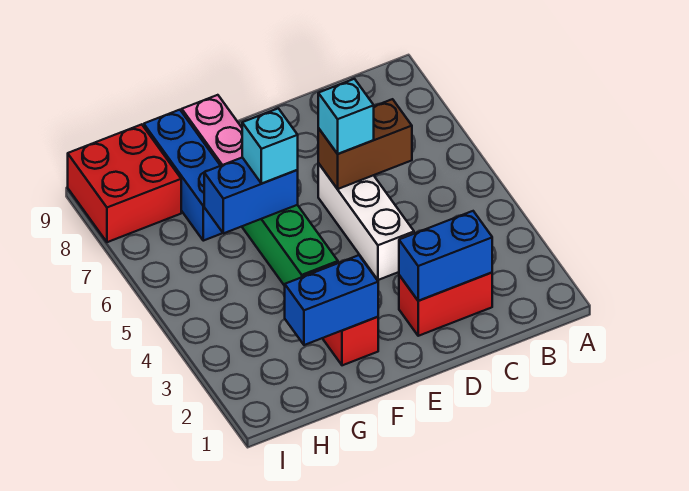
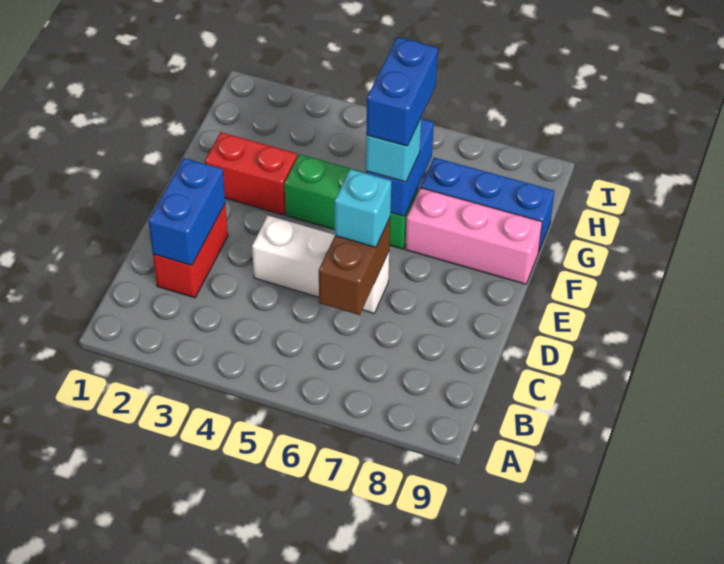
blue 1x2 brick [285,255,378,345] -> blue 1x2 brick moved to [366,37,438,146]
red 2x2 brick [68,124,181,242] -> none

